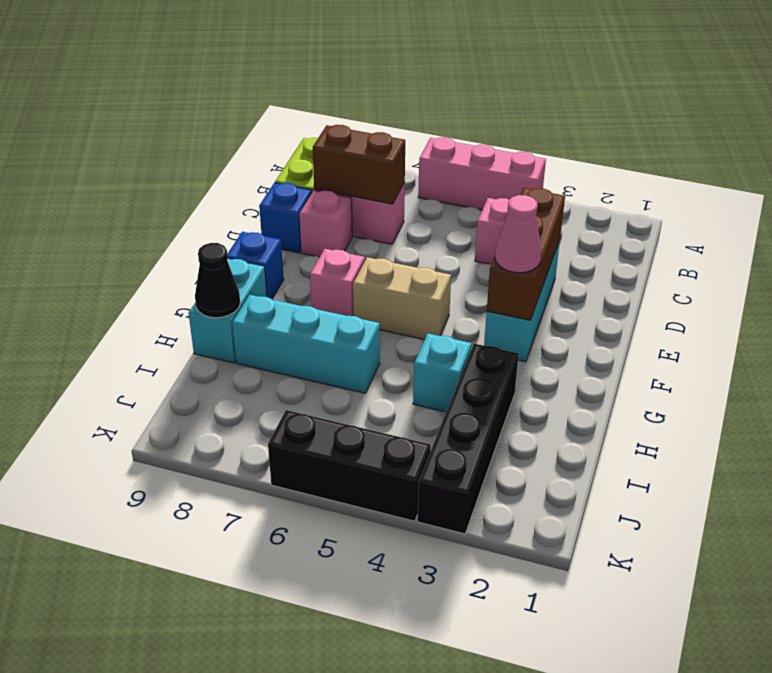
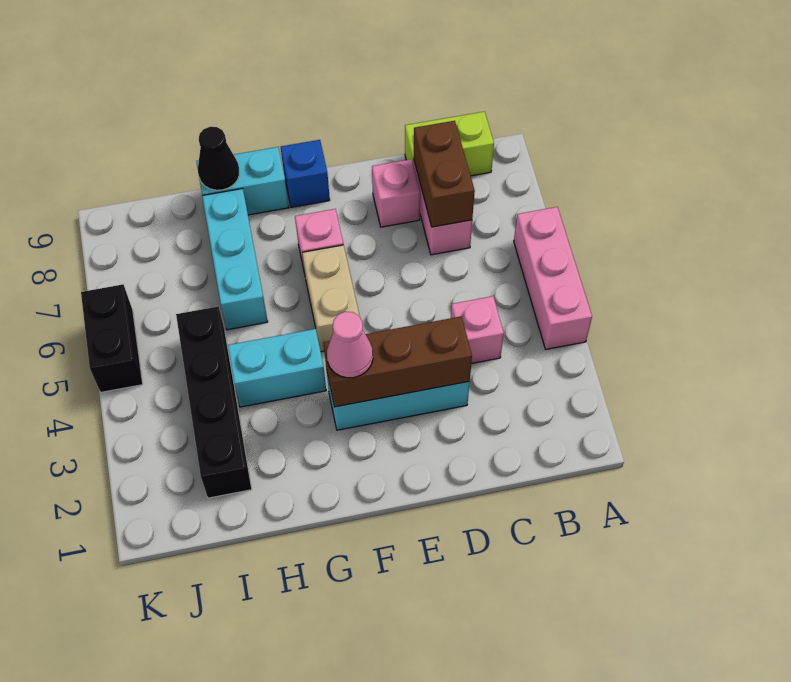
blue 1x1 brick [259,183,312,253] -> none
black 1x4 brick [417,344,519,534] -> black 1x4 brick turned to [176,306,252,498]
cyan 1x1 brick [413,334,472,412] -> cyan 1x2 brick [228,329,326,407]
black 1x3 brick [268,410,431,521] -> black 1x2 brick [81,284,143,392]

